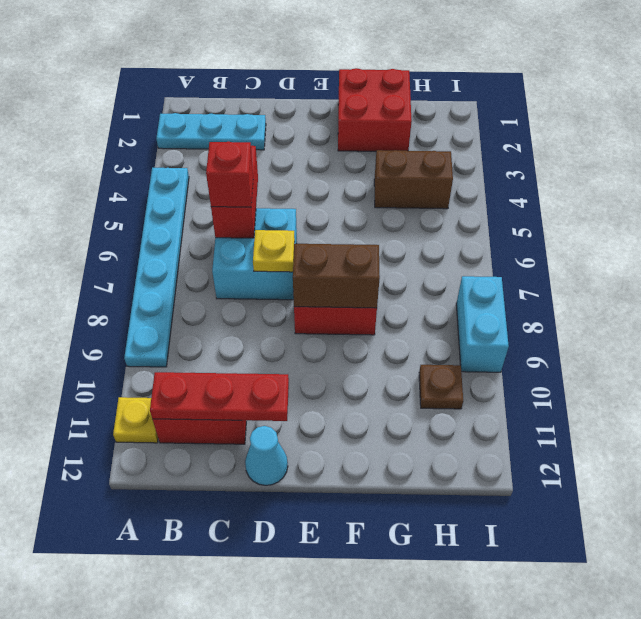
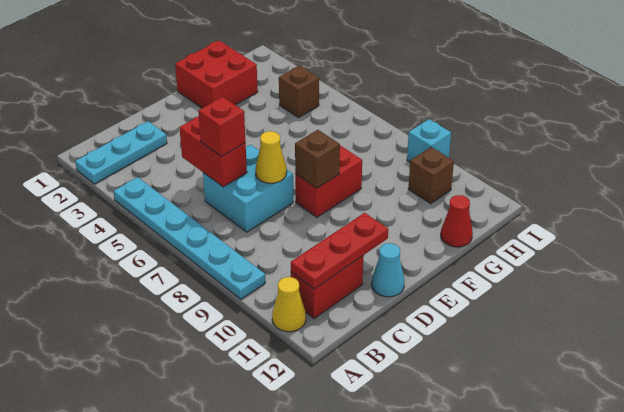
yellow 1x1 plate [113,397,158,443] -> yellow 1x1 cone [272,277,306,332]
yellow 1x1 plate [253,230,295,272] -> yellow 1x1 cone [255,131,287,183]
brown 1x2 brick [293,244,380,308] -> brown 1x1 brick [295,130,340,188]
brown 1x2 brick [374,150,453,209] -> brown 1x1 brick [279,66,319,118]
none -> red 1x1 cone [441,195,473,247]
brown 1x1 plate [419,365,463,409] -> brown 1x1 brick [408,147,454,204]
cyan 1x2 brick [456,276,509,372] -> cyan 1x1 brick [407,119,451,162]

